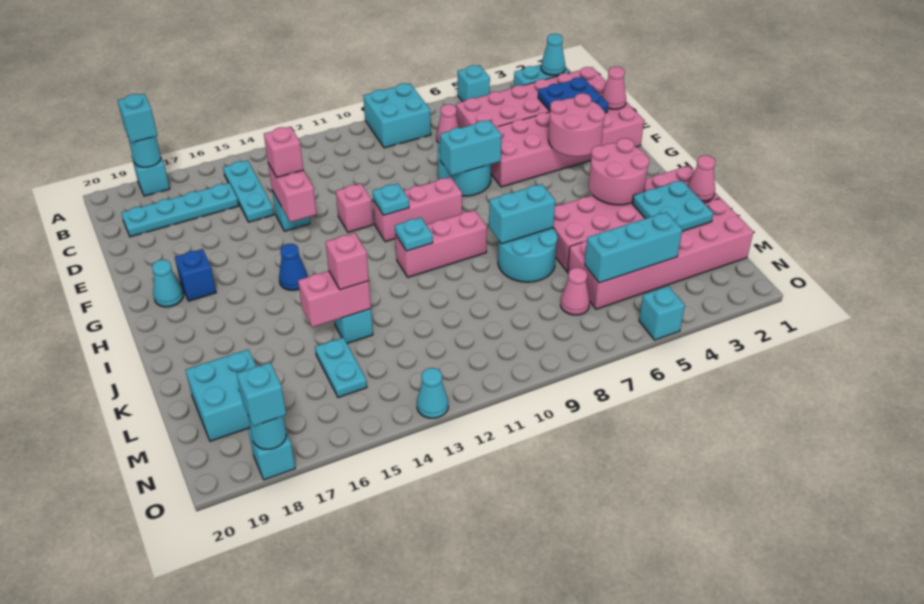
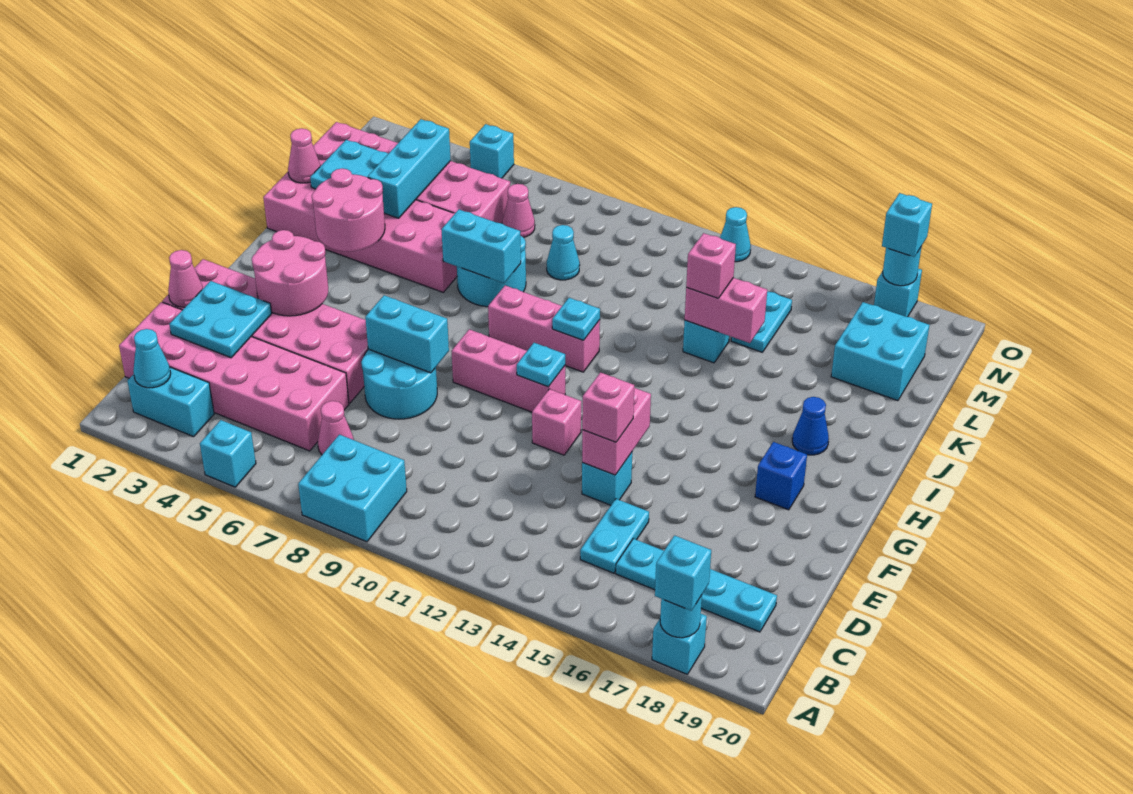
cyan 1x3 plate [223,160,274,222] -> cyan 1x2 plate [580,499,649,573]
blue 2x2 plate [538,77,608,113] -> cyan 2x2 plate [169,281,272,358]
cyan 1x1 cone [152,260,184,307] -> cyan 1x1 cone moved to [547,225,580,280]
blue 1x1 cone [279,244,308,290] -> blue 1x1 cone moved to [792,397,829,455]
cyan 1x3 brick [585,212,682,283] -> cyan 1x3 brick turned to [368,119,451,218]

